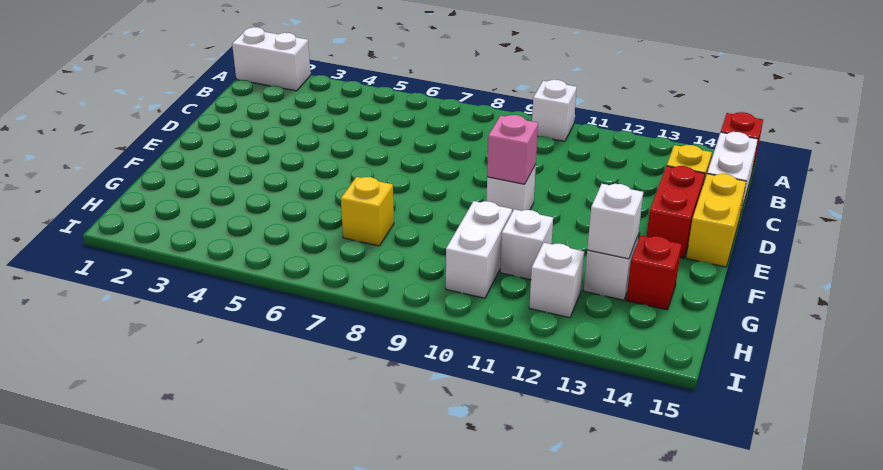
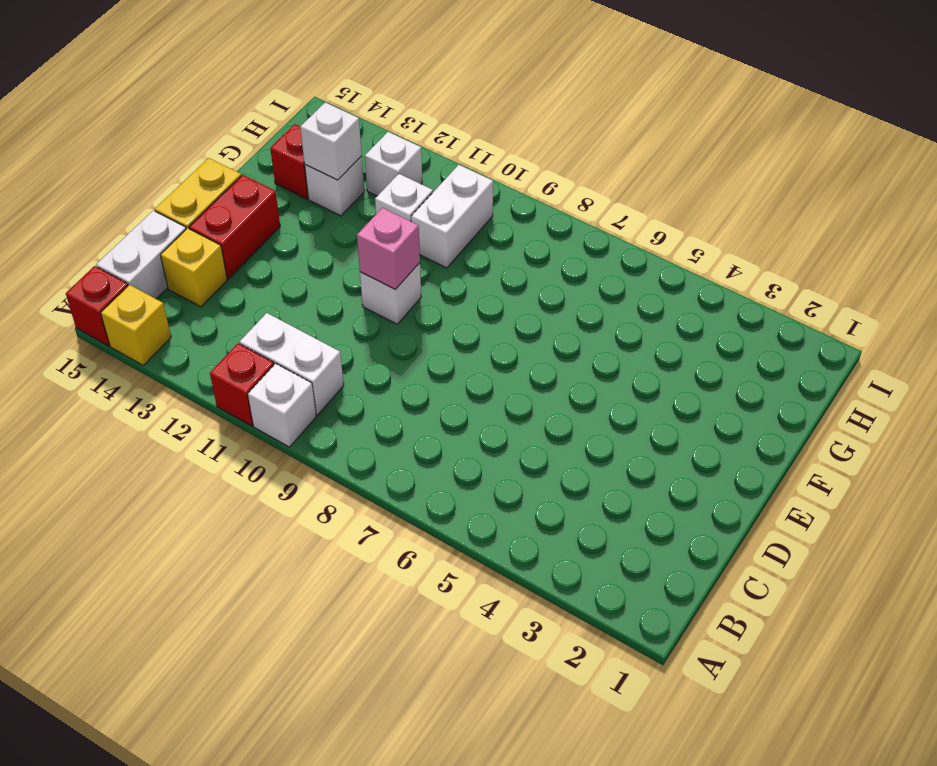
white 1x2 brick [232,27,311,91] -> white 1x2 brick moved to [240,313,344,415]
none -> red 1x1 brick [210,343,274,426]
yellow 1x1 brick [341,177,394,246] -> yellow 1x1 brick moved to [101,285,171,365]

